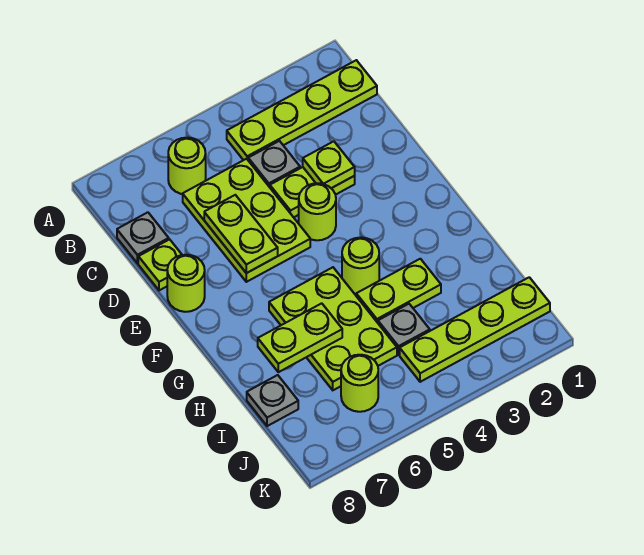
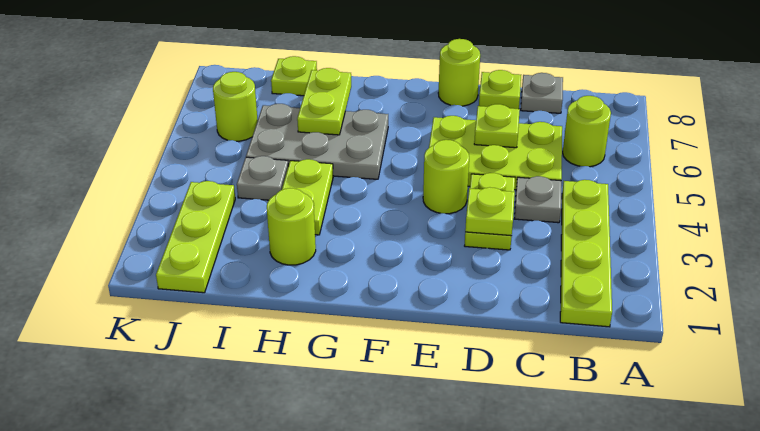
lime 1x2 plate [204,195,278,273] -> lime 1x1 plate [474,104,520,148]
lime 1x1 round brick [342,237,379,294] -> lime 1x1 round brick moved to [267,188,316,265]
lime 2x3 plate [269,267,397,390] -> grey 2x3 plate [246,104,388,179]
grey 1x1 plate [247,375,298,426] -> lime 1x1 plate [271,56,317,96]
lime 1x4 plate [400,277,550,382] -> lime 1x3 plate [156,181,235,293]

